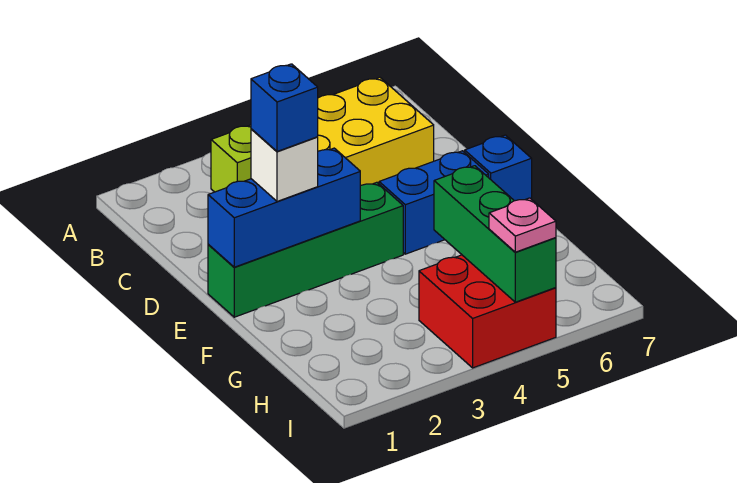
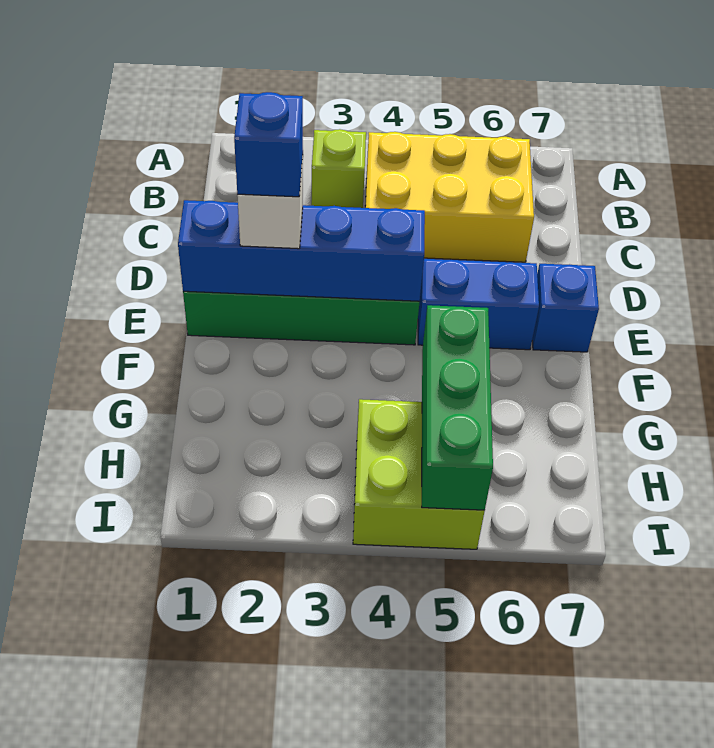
blue 1x3 brick [208,148,360,267] -> blue 1x4 brick [178,200,425,301]
red 2x2 brick [419,255,556,368] -> lime 2x2 brick [353,399,485,549]
pink 1x1 plate [489,198,556,252] -> none

